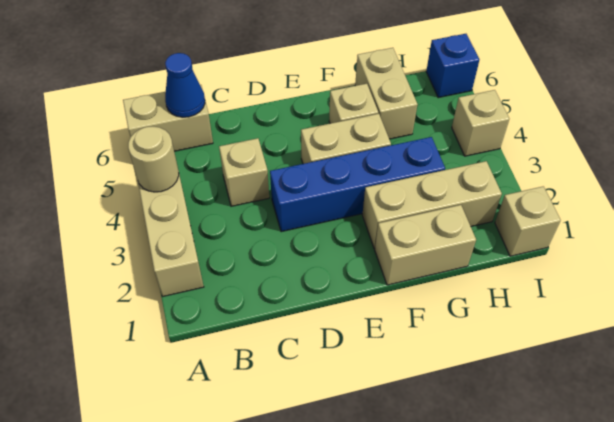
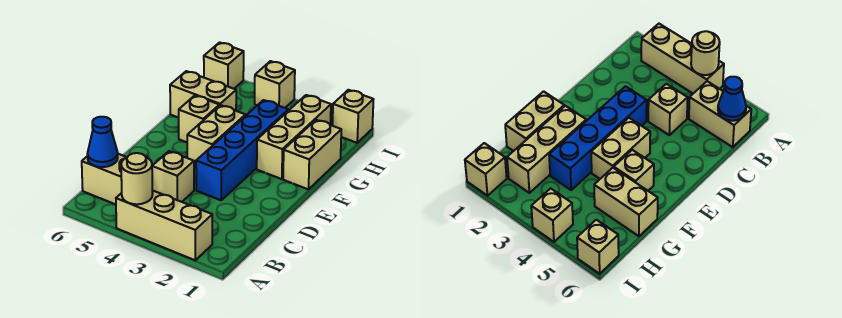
tan 1x2 brick [123,85,213,151] -> tan 1x2 brick turned to [82,154,127,204]
blue 1x1 brick [426,34,479,98] -> tan 1x1 brick [204,42,244,89]

